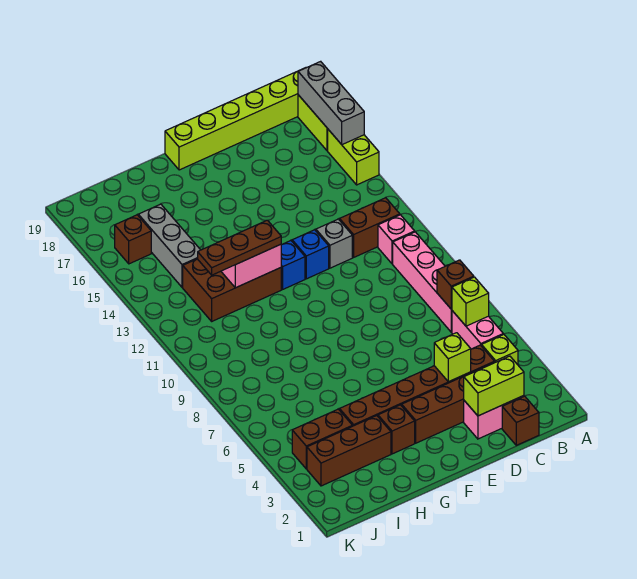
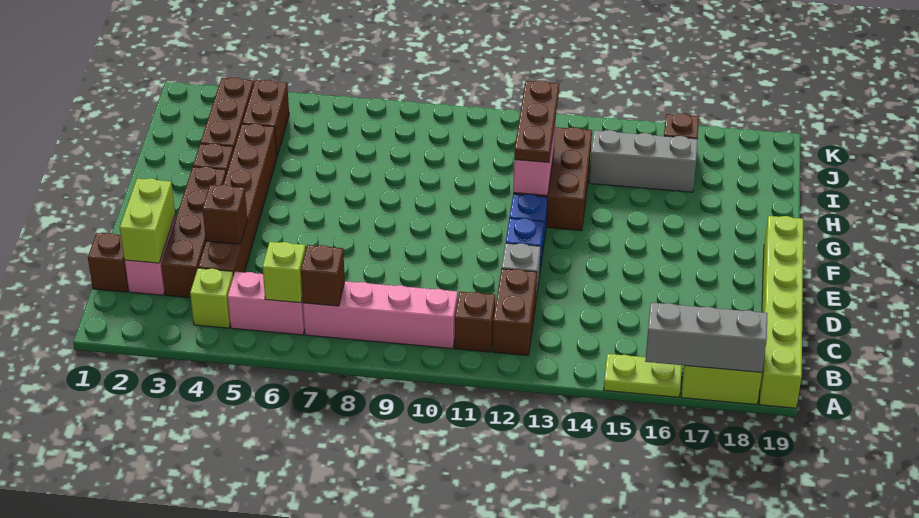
lime 1x2 brick [328,130,379,185] -> lime 1x2 plate [604,354,682,397]
pink 1x1 brick [378,215,415,264] -> brown 1x1 brick [455,292,495,352]
lime 1x1 brick [434,333,471,382] -> brown 1x1 brick [202,185,247,244]

